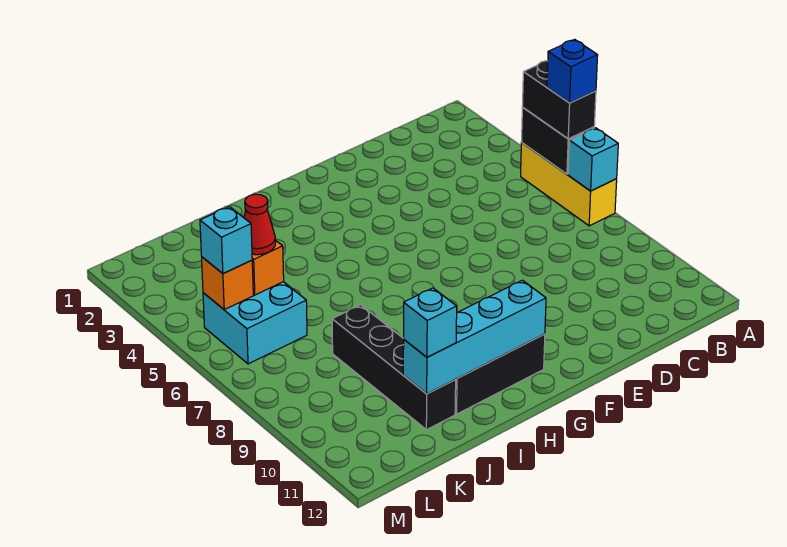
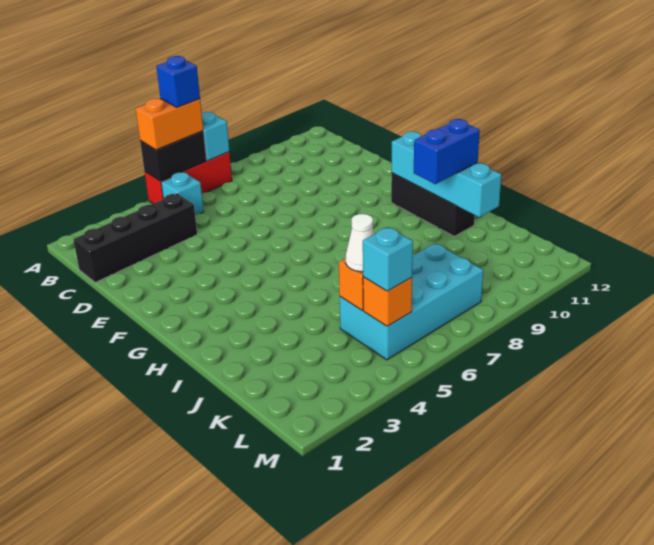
yellow 1x3 brick [521,143,617,226] -> red 1x3 brick [145,152,232,204]
black 1x2 brick [522,61,596,139] -> orange 1x2 brick [136,99,203,150]
none -> blue 1x2 brick [414,119,480,184]
black 1x4 brick [332,305,456,430] -> black 1x4 brick moved to [73,194,197,283]
cyan 1x1 brick [404,288,457,357] -> cyan 1x1 brick moved to [161,172,204,215]
cyan 2x2 brick [203,282,307,364] -> cyan 2x4 brick [340,243,483,360]
red 1x1 cone [244,194,276,255] -> white 1x1 cone [346,214,374,272]

